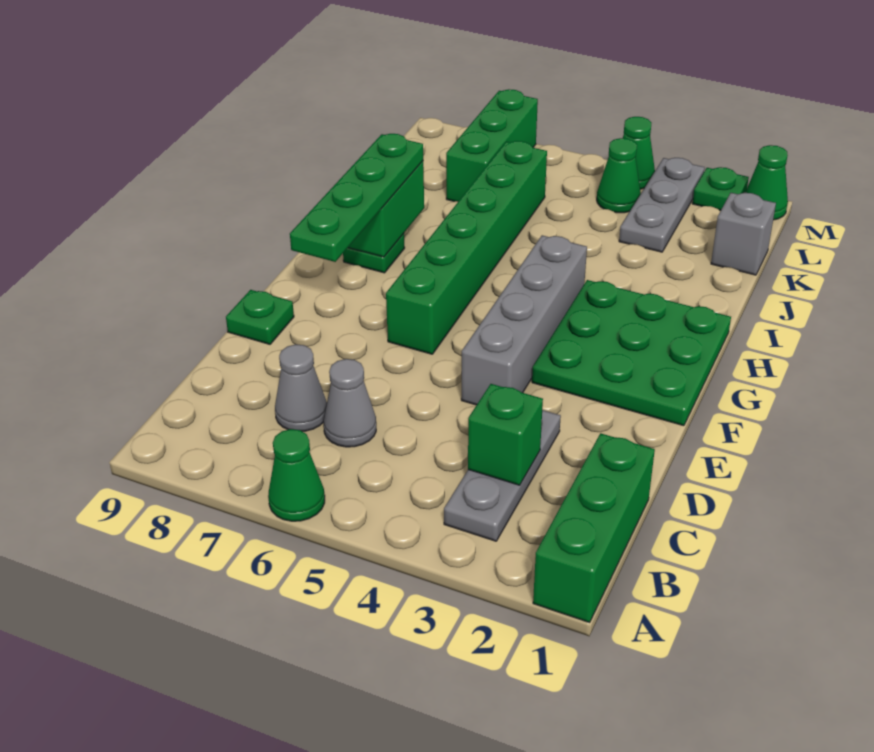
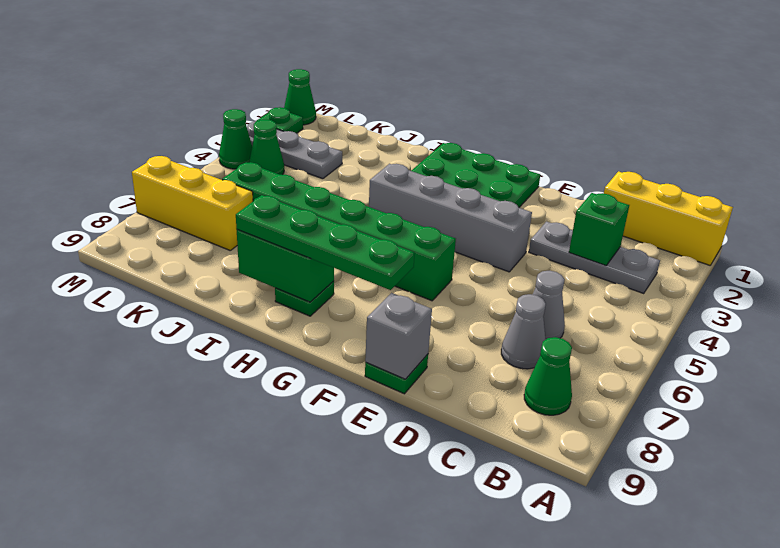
green 1x3 brick [533,433,655,623] -> yellow 1x3 brick [604,171,733,265]
green 1x1 cone [268,429,325,521] -> green 1x1 cone moved to [524,337,572,415]
grey 1x1 brick [711,193,776,275] -> grey 1x1 brick moved to [365,293,432,379]
green 1x3 brick [446,89,538,202] -> yellow 1x3 brick [132,156,253,250]

